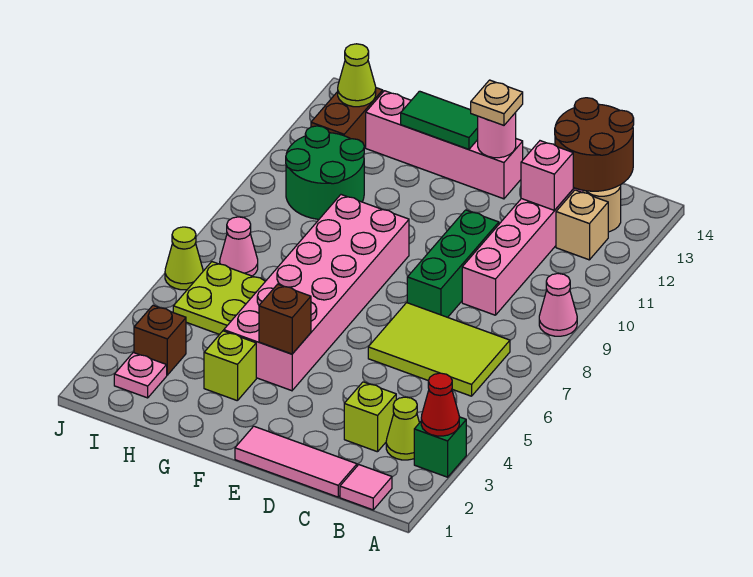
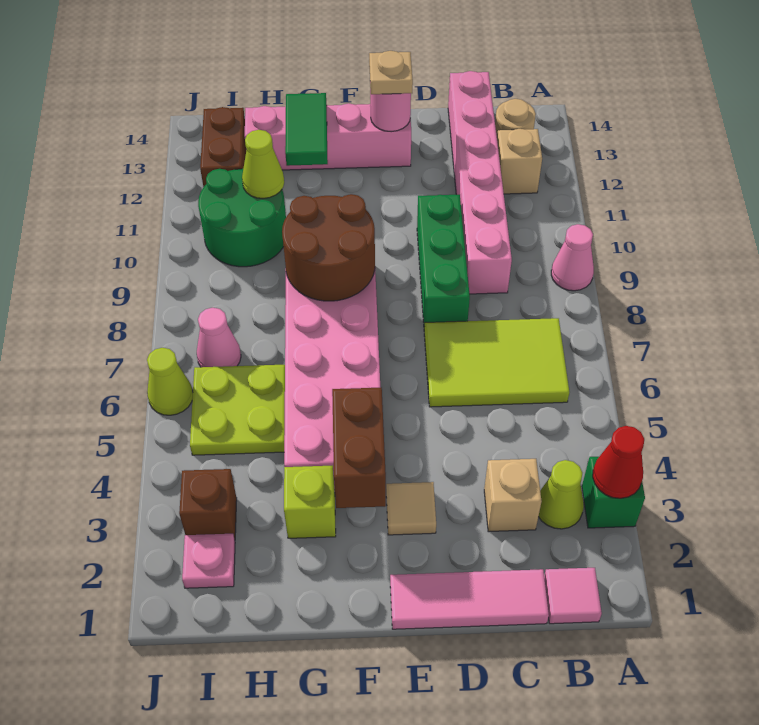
brown 2x2 round brick [555,98,634,191] -> brown 2x2 round brick moved to [282,194,375,301]
lime 1x1 brick [344,382,396,452] -> tan 1x1 brick [484,459,542,532]
pink 1x1 brick [521,141,573,210] -> none
none -> tan 1x1 tile [386,482,436,535]
brown 1x1 brick [259,284,311,354] -> brown 1x2 brick [332,388,386,508]
green 1x2 tile [401,91,478,149] -> green 1x2 tile turned to [285,93,328,166]
lime 1x1 cone [338,44,376,107] -> lime 1x1 cone moved to [242,130,284,198]

